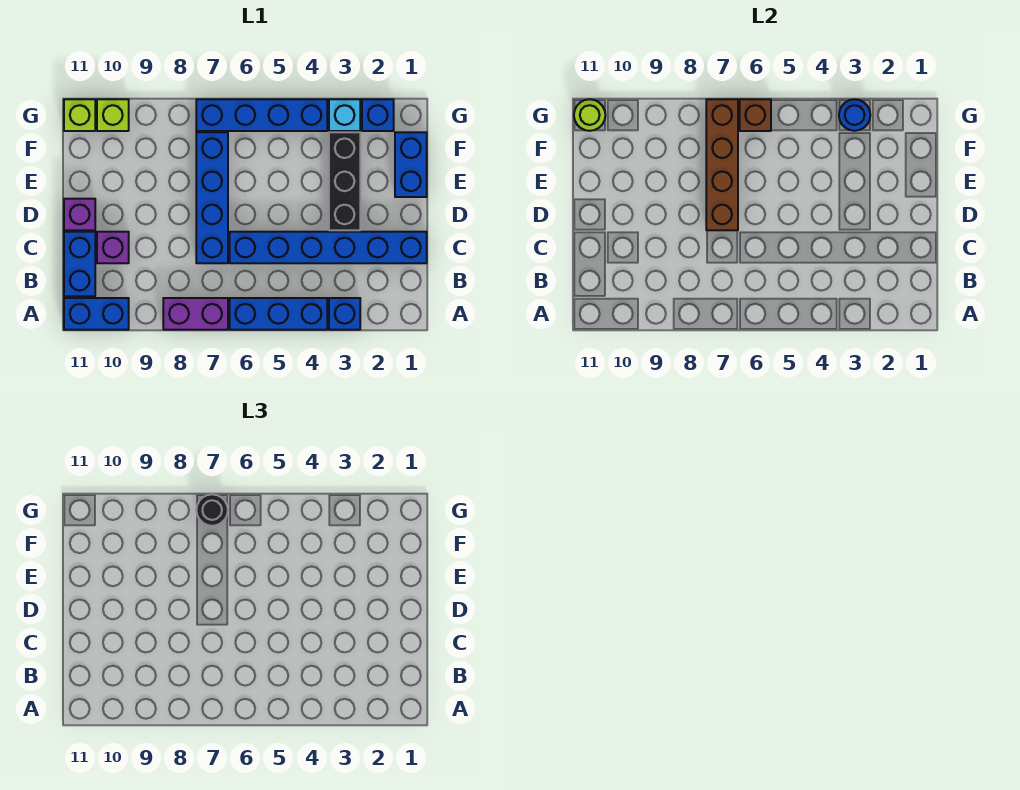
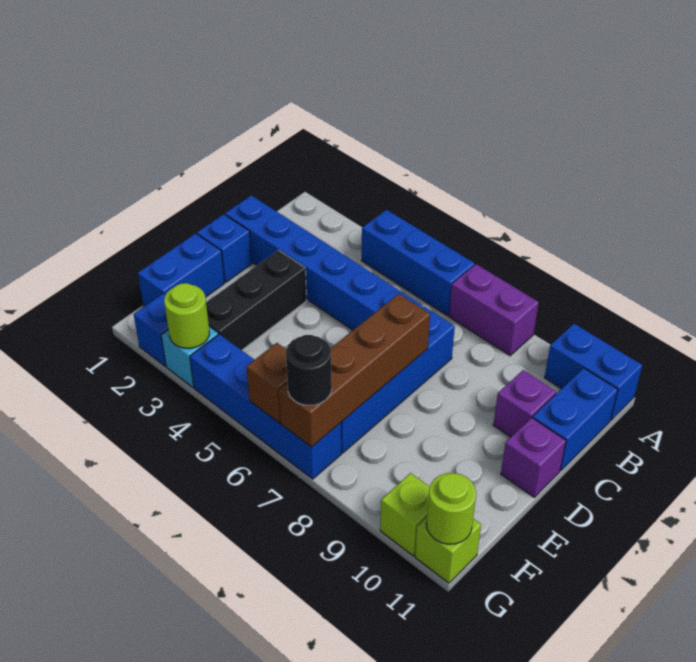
blue 1x1 brick [329,298,360,330] -> blue 1x1 brick moved to [197,214,252,282]
blue 1x1 round brick [839,99,870,131] -> lime 1x1 round brick [164,283,209,348]

